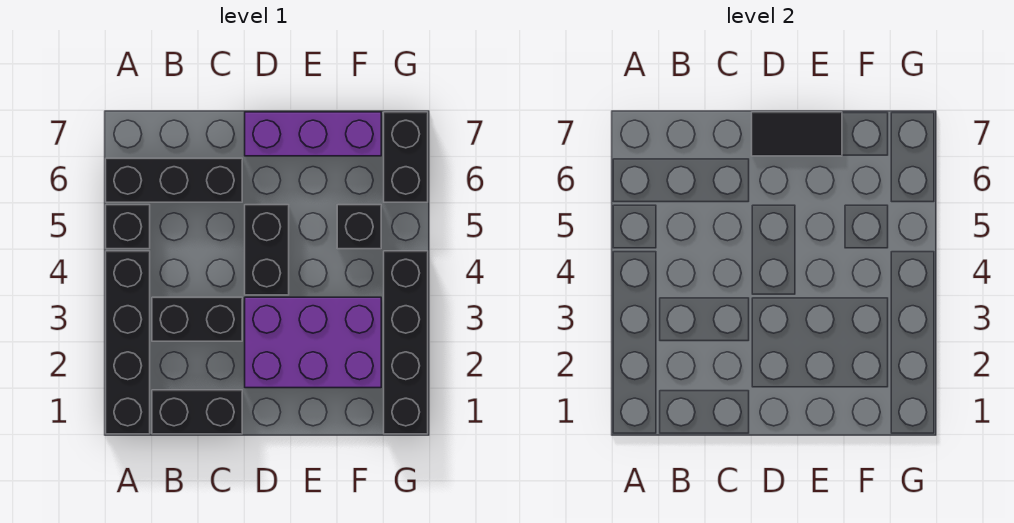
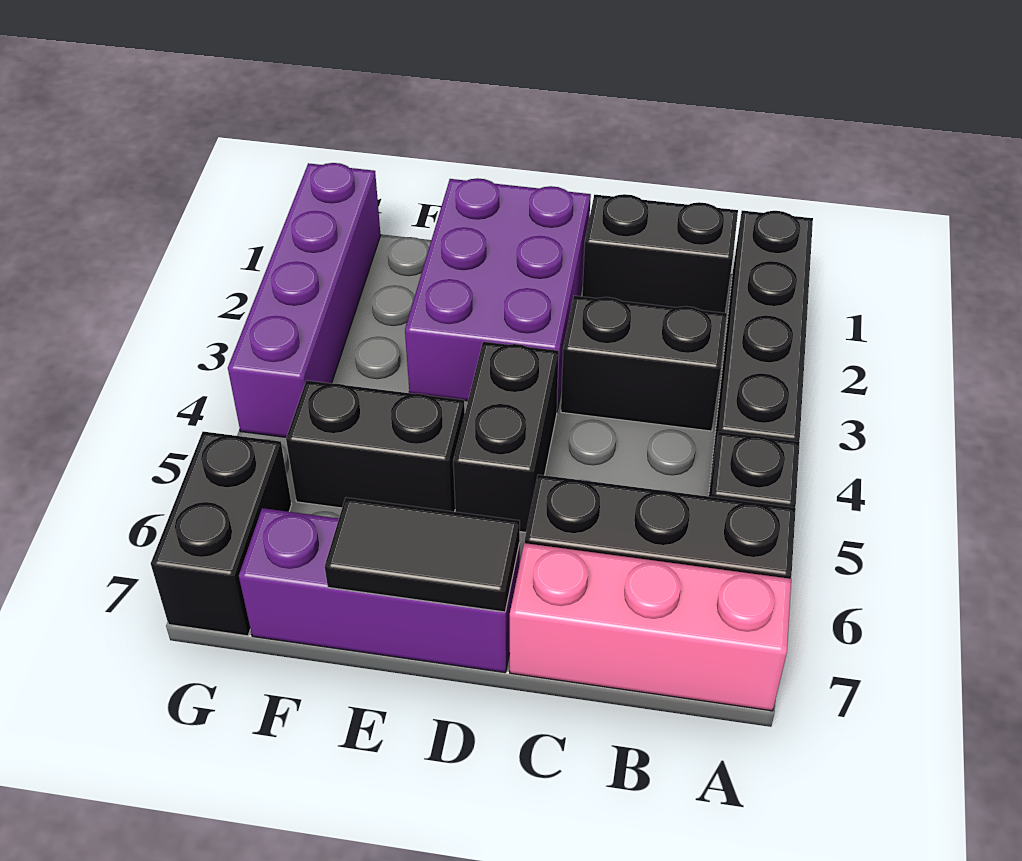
none -> pink 1x3 brick [510,543,791,711]
purple 2x3 brick [245,297,381,388] -> purple 2x3 brick turned to [405,178,591,410]
black 1x1 brick [337,205,381,249] -> black 1x2 brick [286,380,465,512]
black 1x4 brick [384,251,428,434] -> purple 1x4 brick [228,163,381,437]

